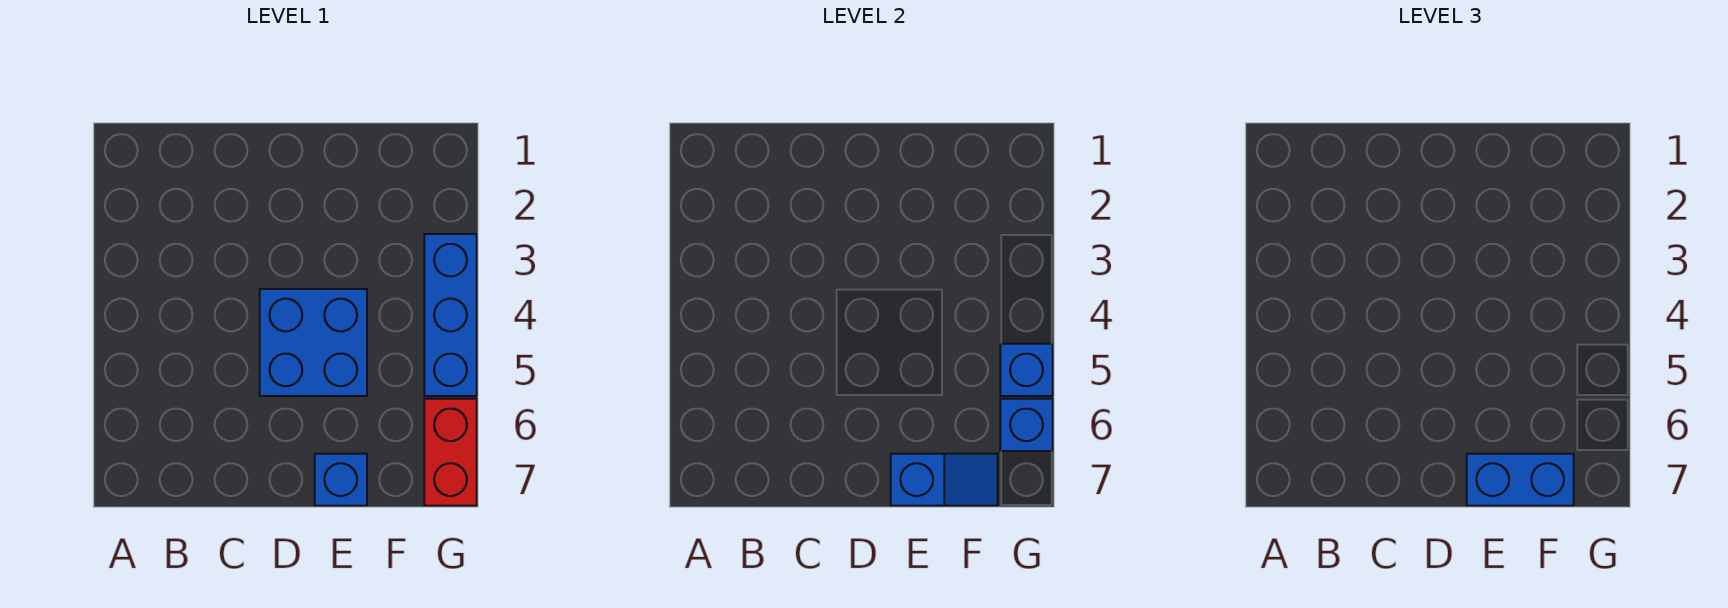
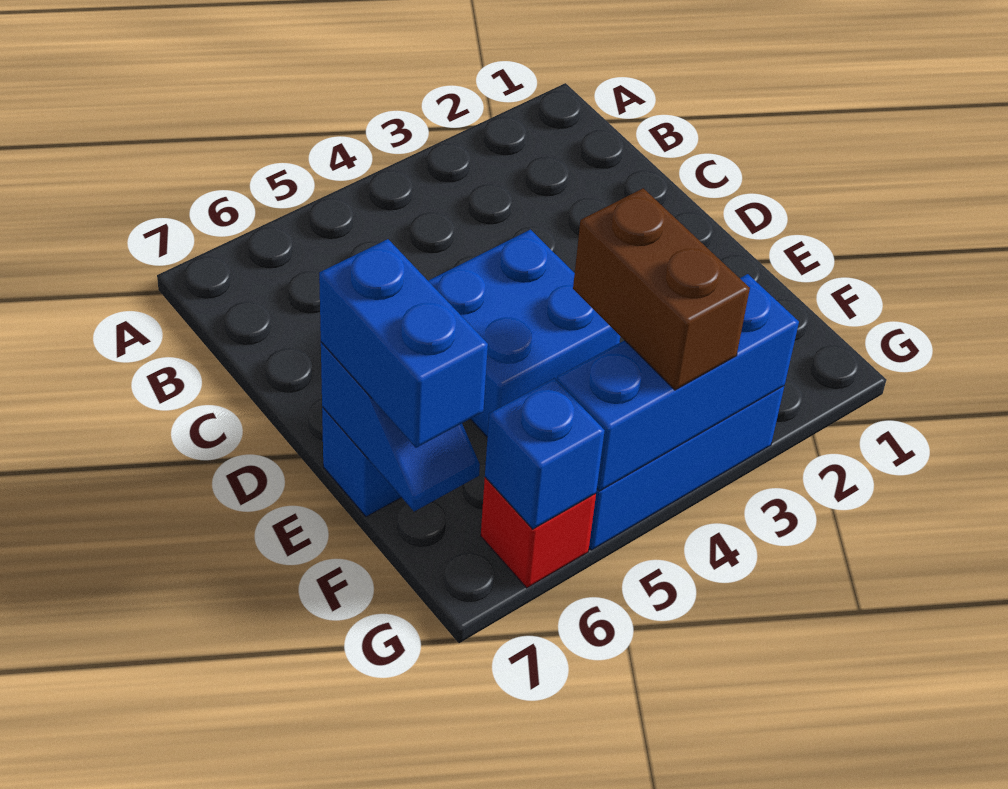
none -> brown 1x2 brick [573,188,750,390]
blue 1x1 brick [1000,344,1053,396] -> blue 1x3 brick [557,274,799,491]
red 1x2 brick [424,399,477,506] -> red 1x1 brick [481,477,596,588]

